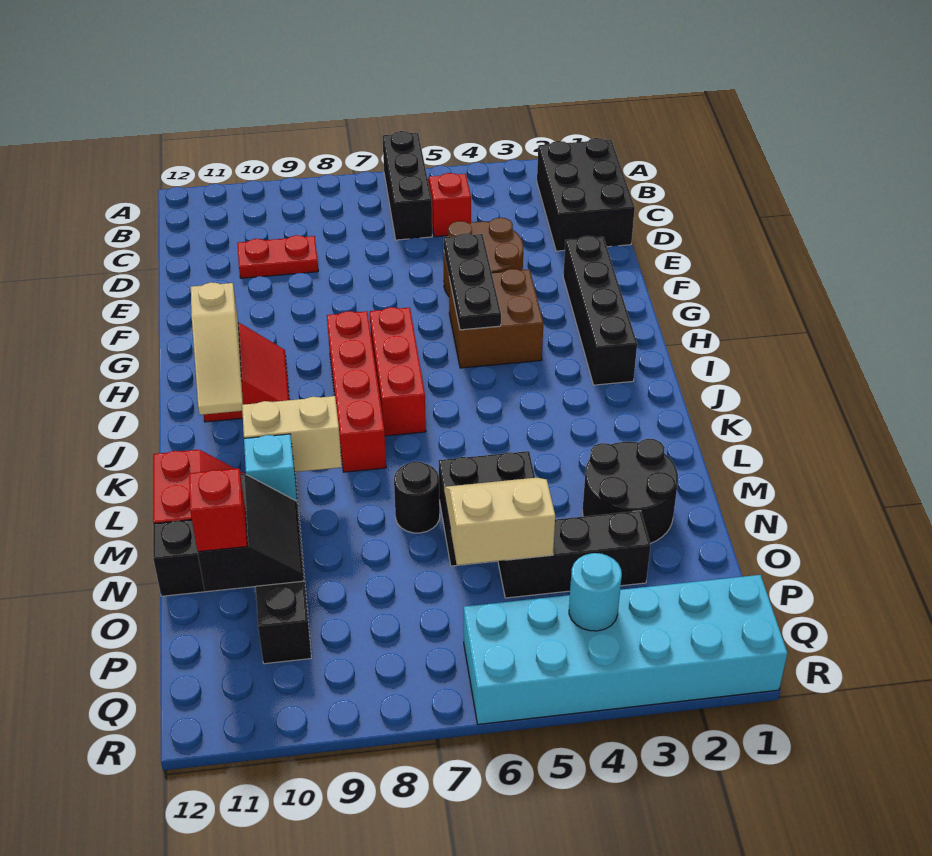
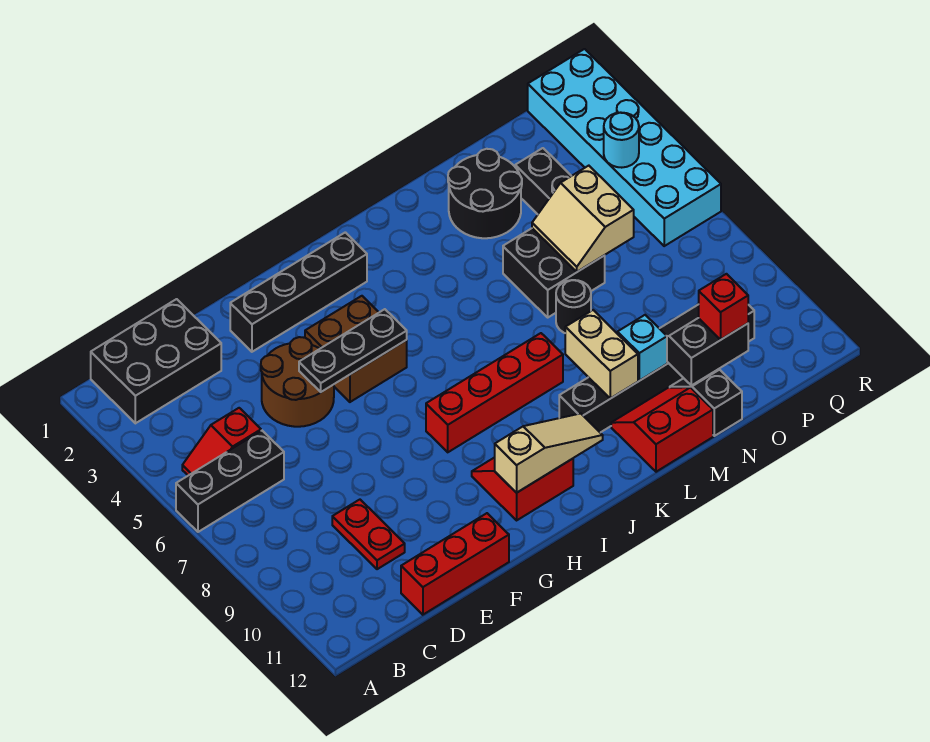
red 1x3 brick [370,307,426,436] -> red 1x3 brick moved to [401,513,509,615]

